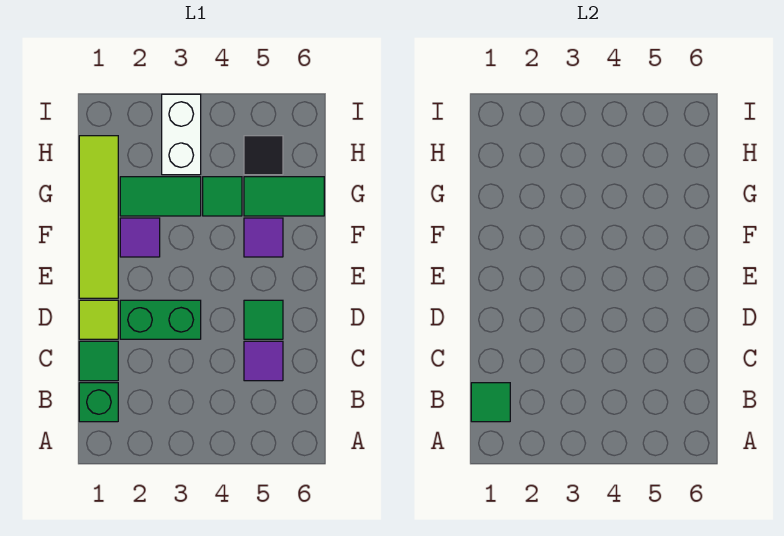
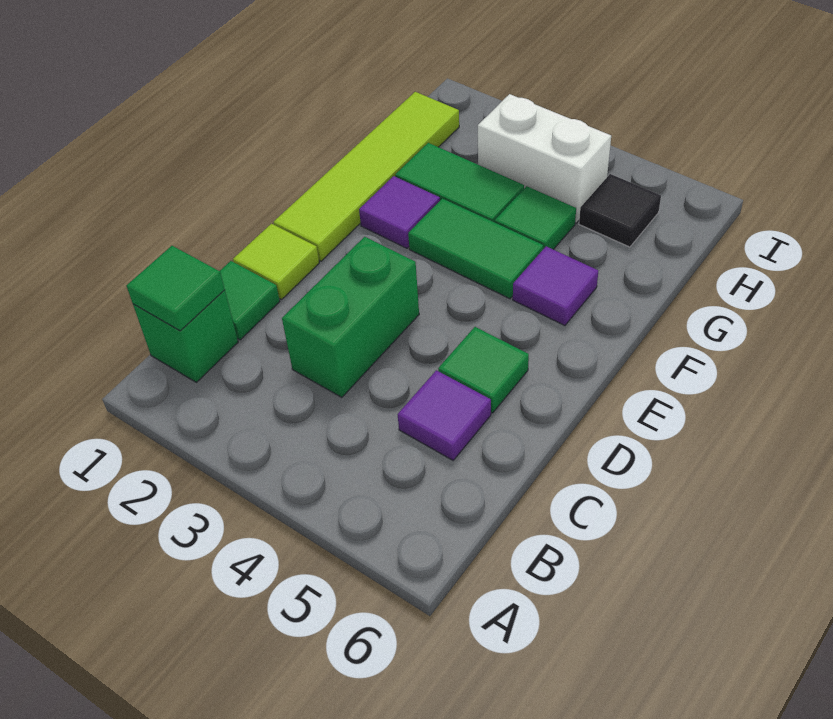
green 1x2 brick [120,300,201,339] -> green 1x2 brick turned to [282,237,419,397]
green 1x2 tile [244,177,324,216] -> green 1x2 tile moved to [408,199,543,299]
white 1x2 brick [162,94,201,175] -> white 1x2 brick turned to [478,94,611,223]

